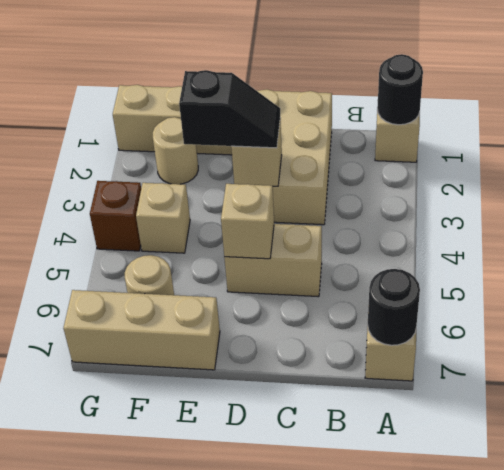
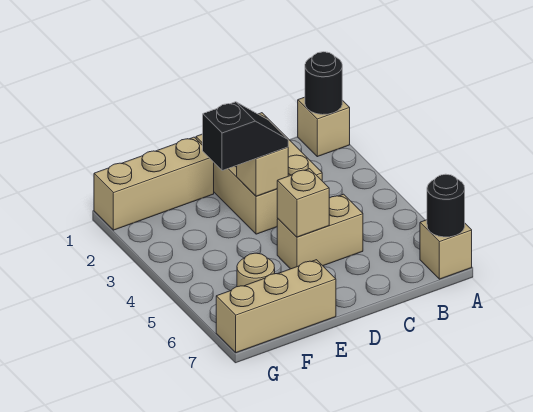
tan 1x1 round brick [153,117,198,184] -> none
tan 1x1 brick [136,183,190,253] -> none
brown 1x1 brick [90,181,141,251] -> none

